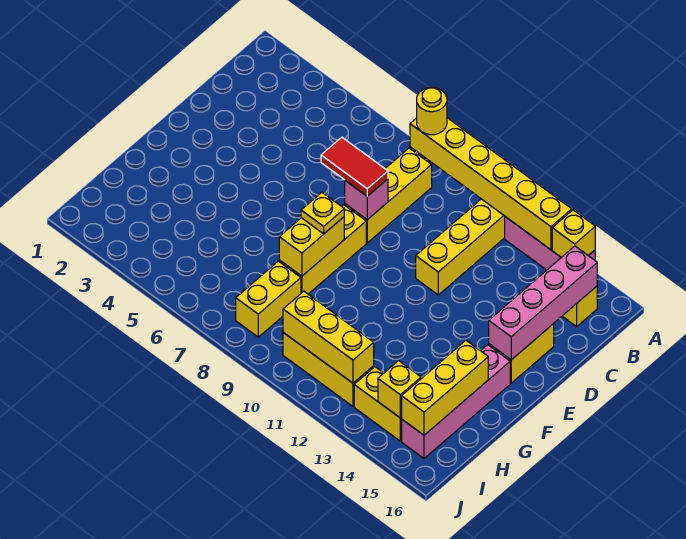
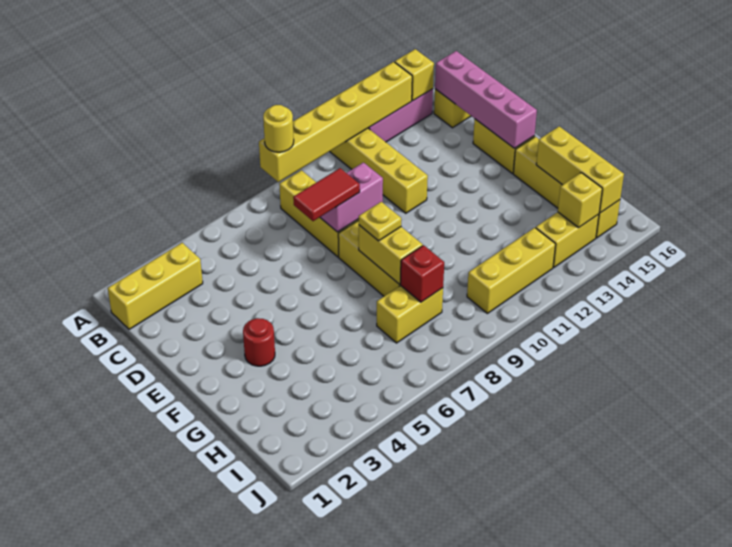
pink 1x1 brick [345,179,388,220] -> pink 1x2 brick [320,163,383,232]
none -> red 1x1 round brick [243,318,275,366]
pink 1x4 brick [402,345,510,458] -> yellow 1x4 brick [513,137,620,238]
yellow 1x2 brick [236,261,301,337] -> yellow 1x2 brick turned to [377,286,443,343]
none -> red 1x1 brick [400,245,444,302]
yellow 1x3 brick [283,291,374,383] -> yellow 1x3 brick moved to [108,243,203,329]

